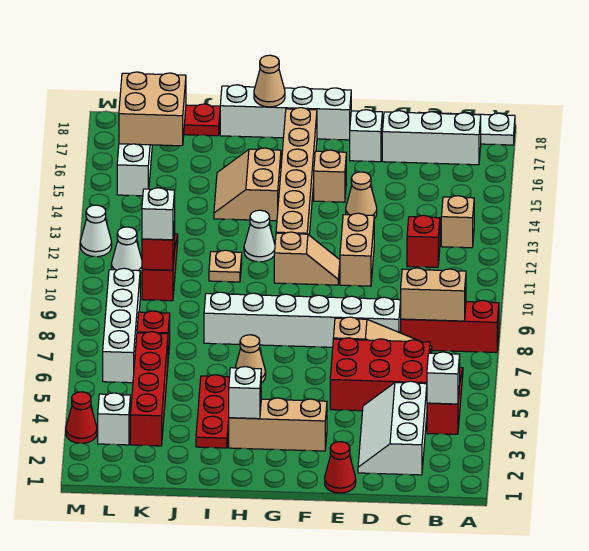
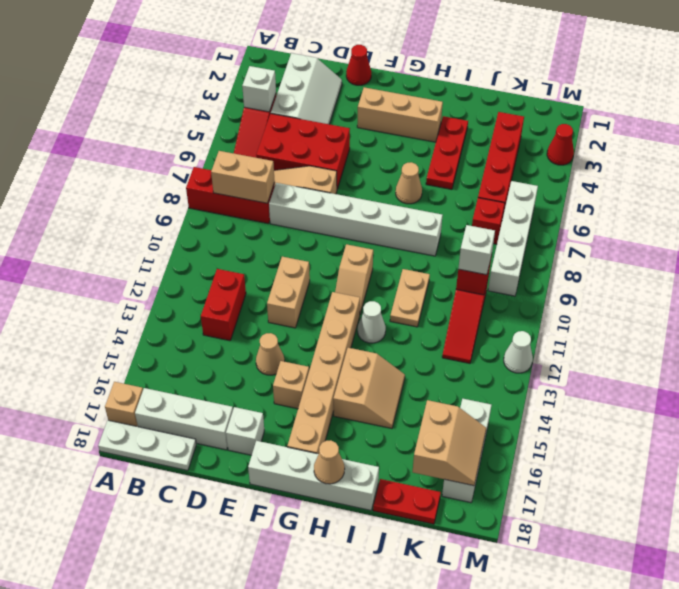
tan 1x1 brick [441,196,474,248] -> tan 1x1 brick moved to [105,382,143,427]
red 1x1 brick [407,215,440,267] -> red 1x2 brick [201,269,246,341]
tan 1x2 slope [274,232,340,285] -> tan 1x2 slope turned to [335,244,373,313]
white 1x1 brick [229,367,261,419] -> none
tan 1x1 plate [209,250,242,282] -> tan 1x2 plate [390,269,430,327]
tan 2x2 brick [119,72,186,146] -> tan 2x2 slope [413,400,487,486]
white 1x1 brick [98,393,130,445] -> none
white 1x1 cone [111,227,142,273] -> none

